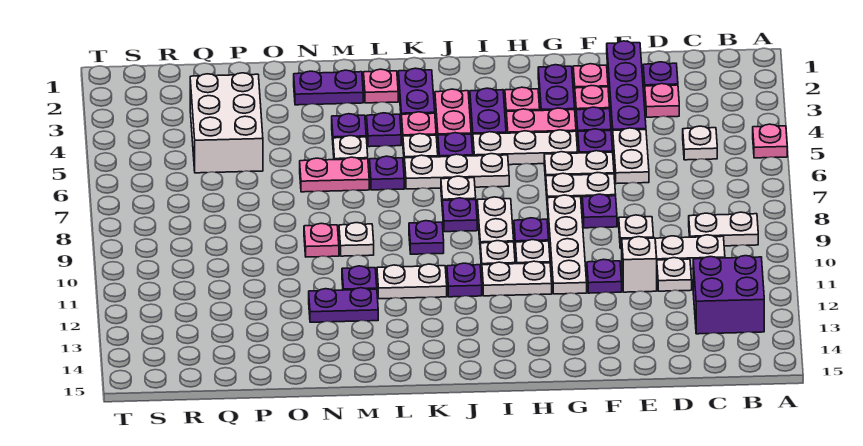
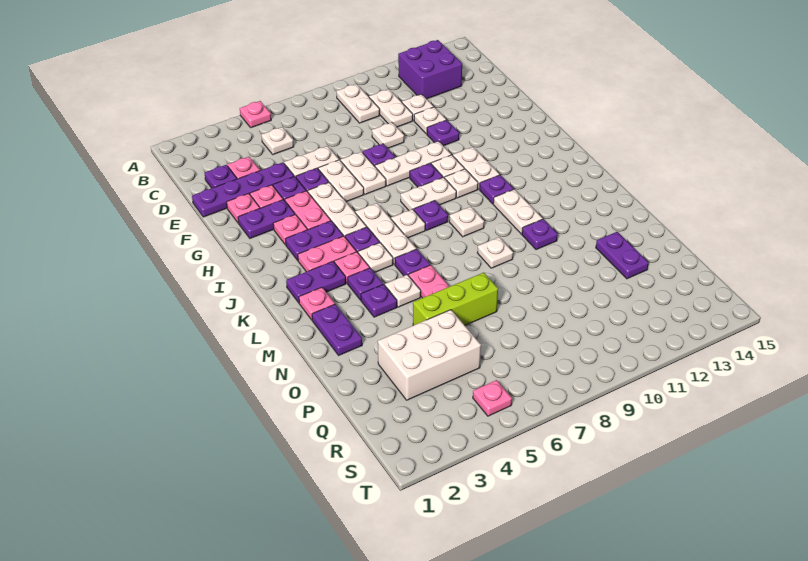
white 1x1 brick [622,237,657,292] -> white 1x1 plate [414,107,446,134]
white 1x4 plate [547,195,587,294] -> white 1x3 plate [375,141,451,186]
purple 1x1 plate [409,221,444,254] -> white 1x1 plate [449,207,484,237]
purple 1x2 plate [309,288,378,322] -> purple 1x2 plate moved to [596,232,649,279]
pink 1x1 plate [304,223,339,257] -> pink 1x1 plate moved to [473,380,512,416]
none -> lime 1x3 brick [413,272,498,325]

